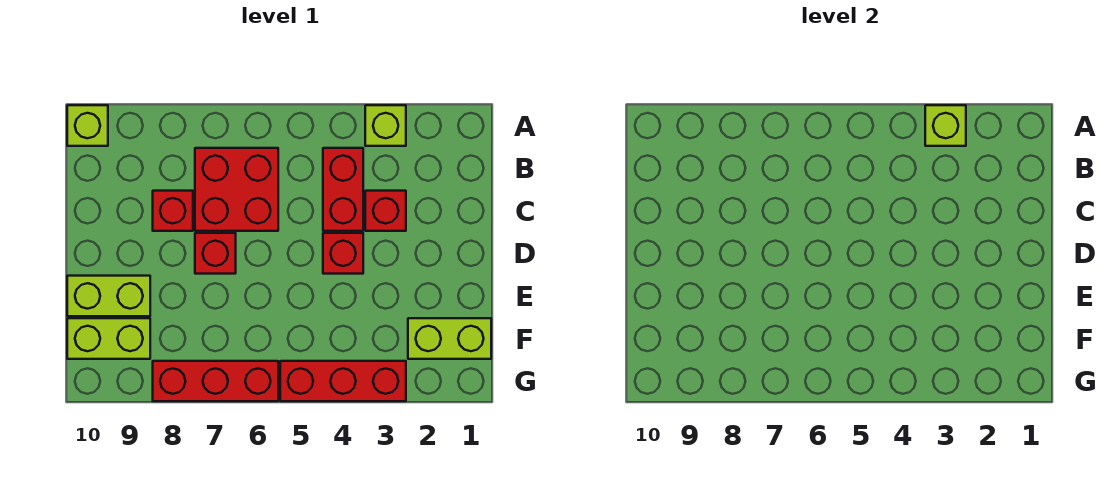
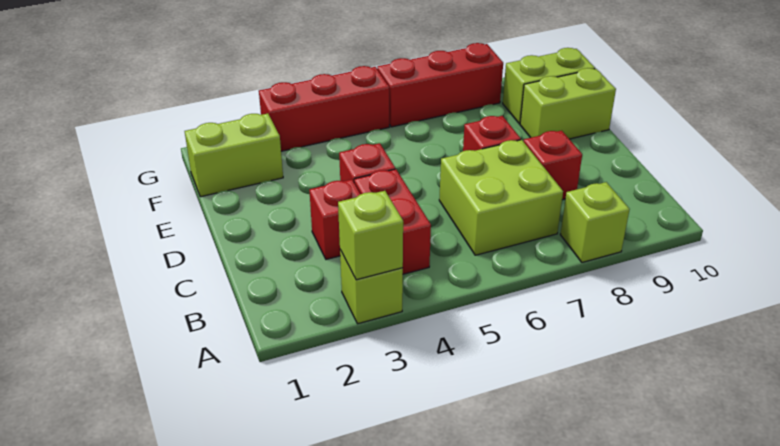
lime 1x1 brick [67,105,108,146] -> lime 1x1 brick moved to [560,182,630,262]
red 2x2 brick [195,148,278,231] -> lime 2x2 brick [439,140,563,255]

